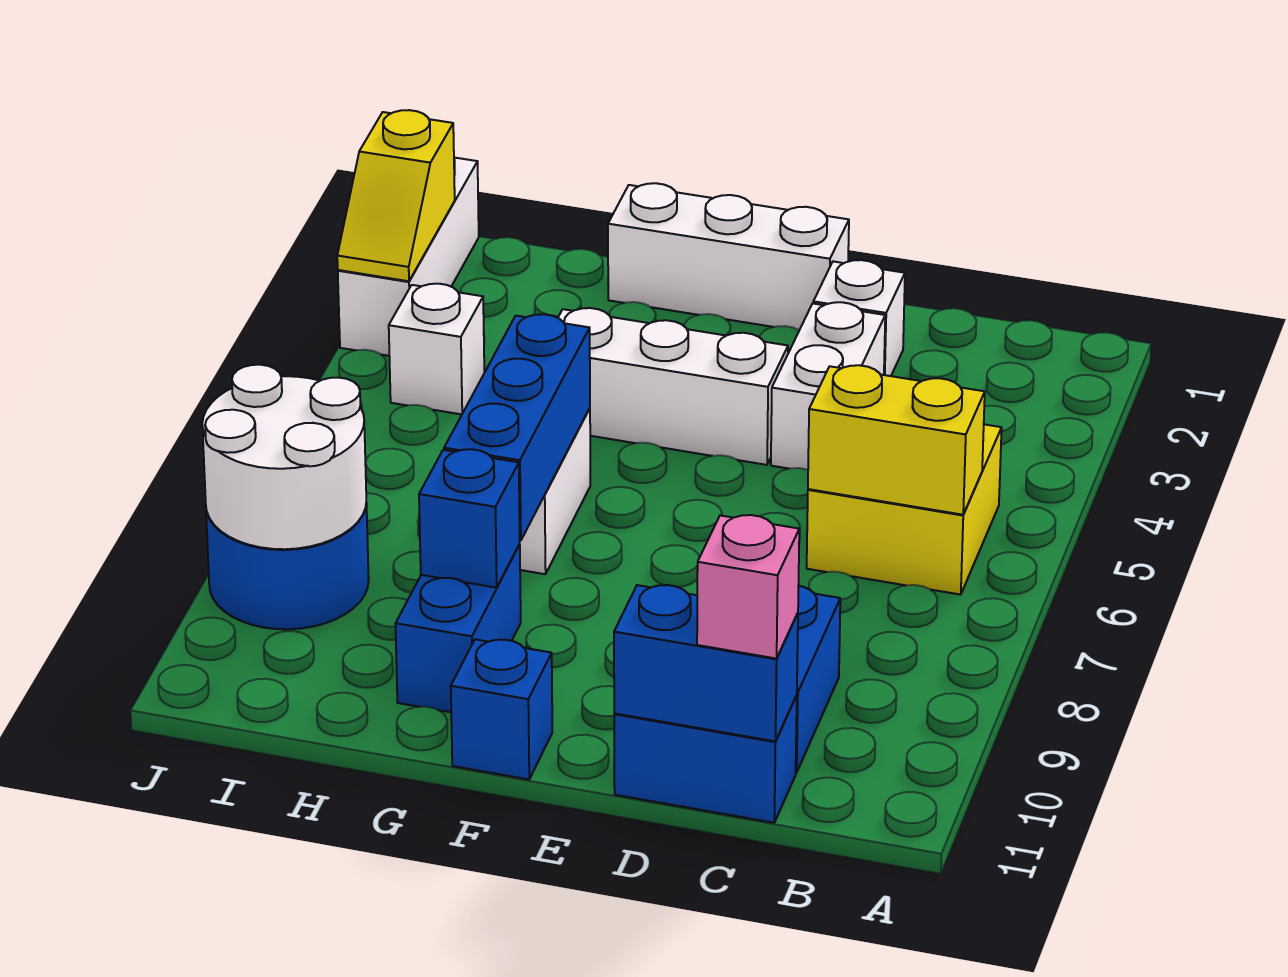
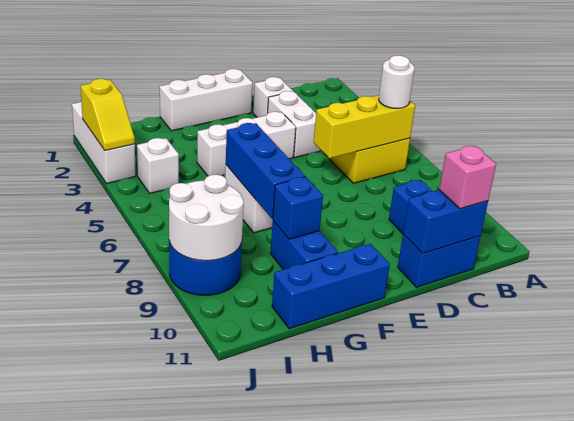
yellow 1x2 brick [808,365,985,515] -> yellow 1x3 brick [314,95,415,158]
none -> white 1x1 round brick [379,55,414,109]
blue 1x1 brick [451,639,552,779] -> blue 1x3 brick [272,244,390,329]

